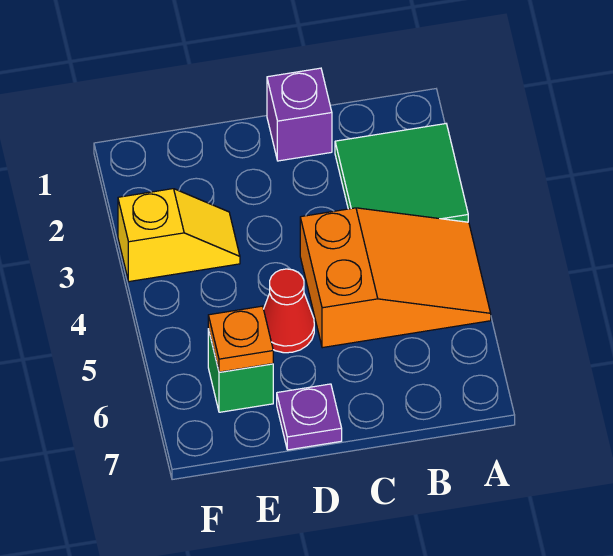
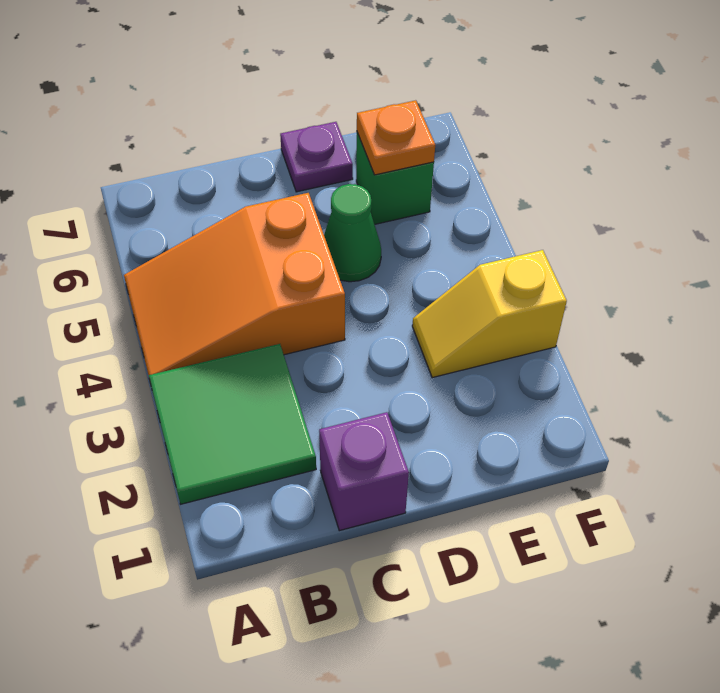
red 1x1 cone [264,269,314,353] -> green 1x1 cone [324,184,381,282]

